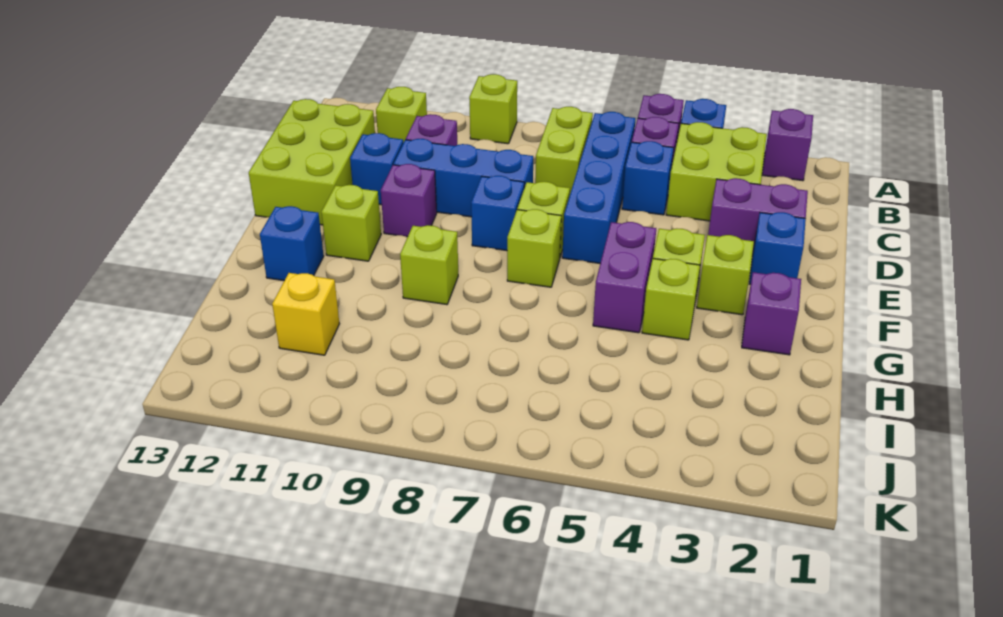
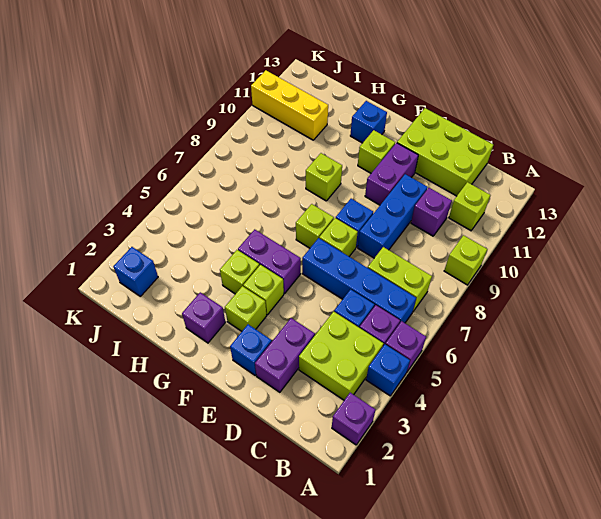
blue 1x1 brick [350,133,403,205] -> blue 1x1 brick moved to [113,247,158,296]
purple 1x1 brick [381,164,437,237] -> purple 1x2 brick [365,143,418,205]
yellow 1x1 brick [272,273,339,355] -> yellow 1x3 brick [251,70,328,140]

